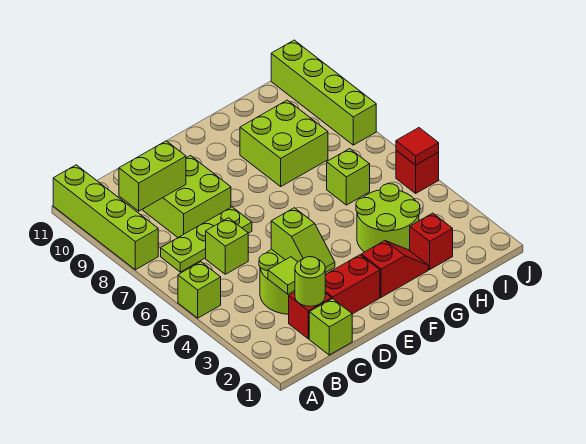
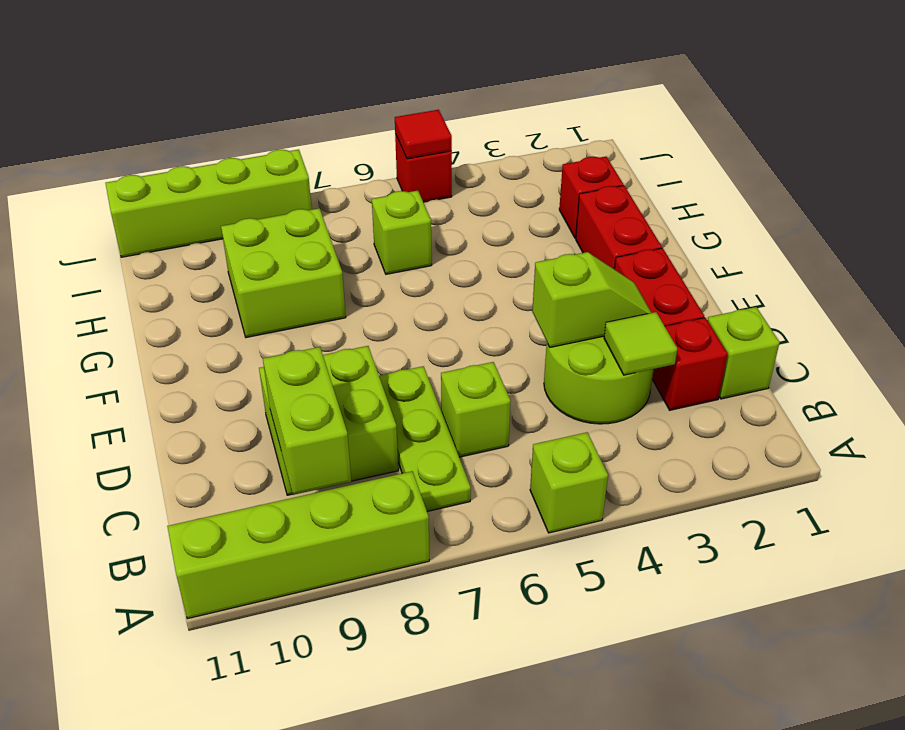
lime 1x1 round brick [295,257,325,306] -> none
red 1x2 slope [361,241,428,297] -> red 1x2 brick [576,185,662,269]
lime 2x2 round brick [356,184,420,252] -> none

